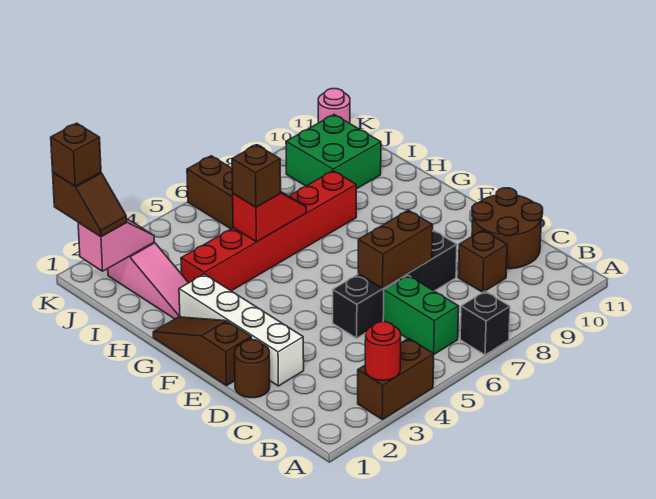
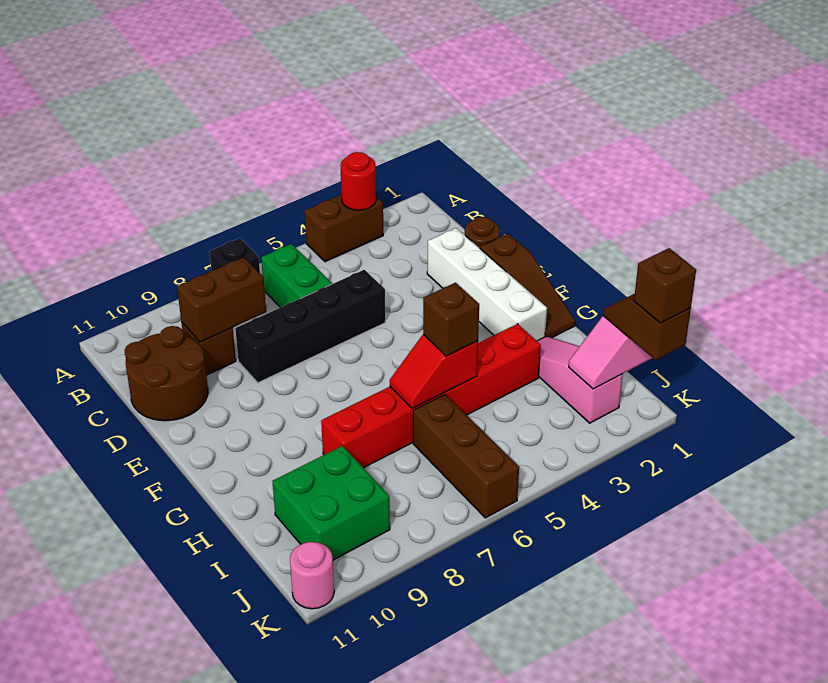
brown 1x2 brick [358,210,433,288] -> brown 1x2 brick moved to [177,257,266,342]

